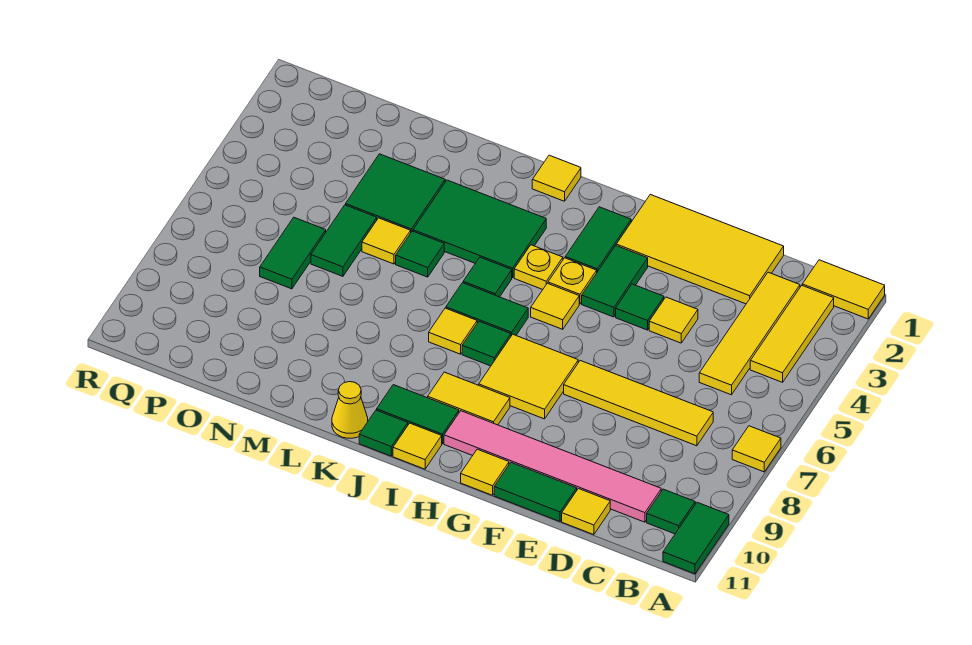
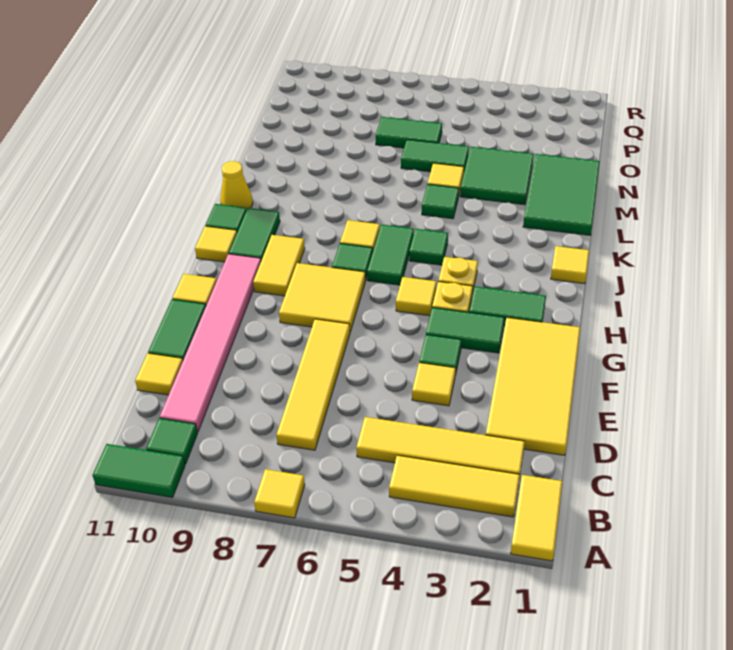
green 2x3 tile [413,180,546,278] -> green 2x3 tile moved to [523,154,600,235]

